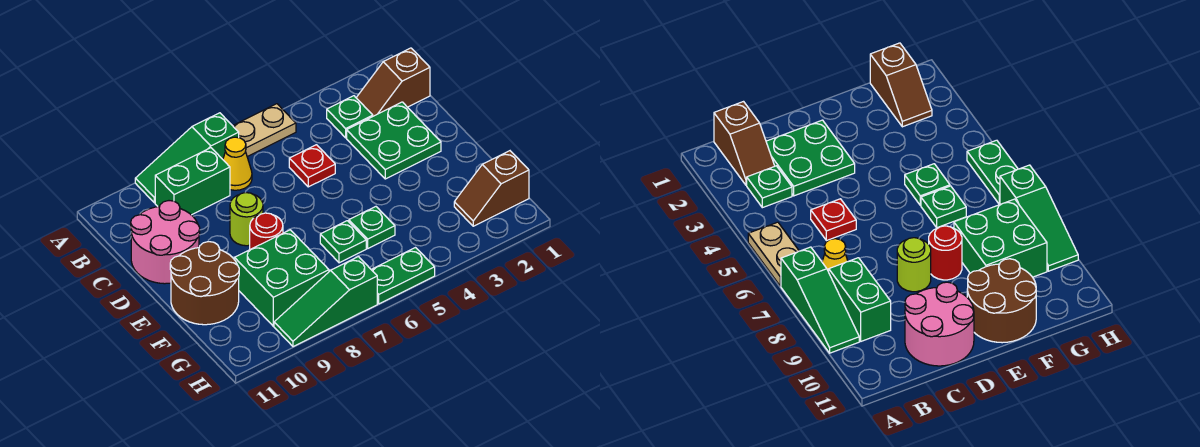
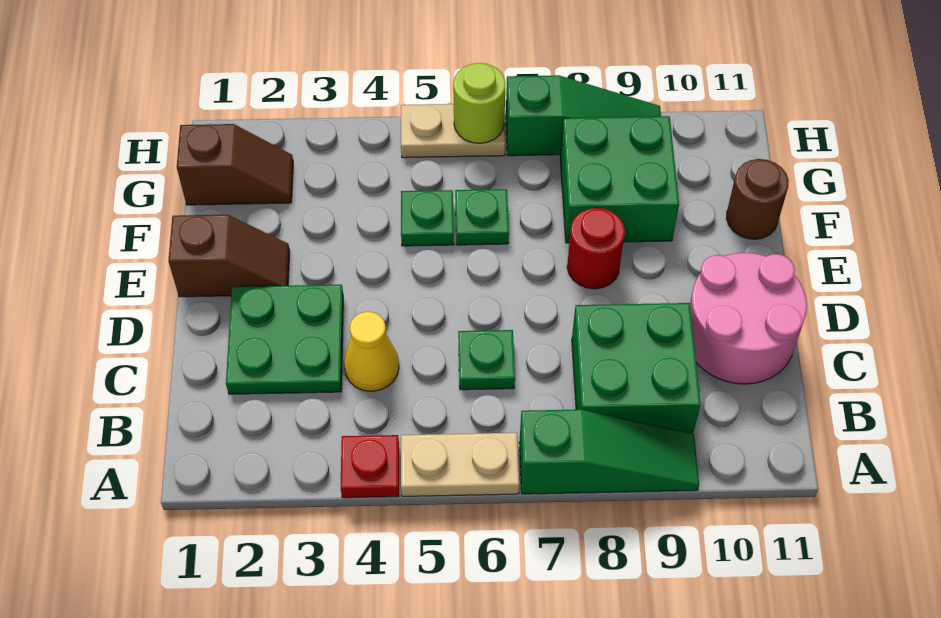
brown 1x2 slope [356,48,430,116] -> brown 1x2 slope moved to [168,215,290,297]
green 1x1 plate [327,96,373,138] -> green 1x1 plate moved to [458,330,515,390]
yellow 1x1 cone [223,137,252,190] -> yellow 1x1 cone moved to [344,312,399,391]
green 1x2 brick [155,148,230,215] -> green 2x2 brick [572,303,701,433]
red 1x1 plate [289,145,335,187] -> red 1x1 plate moved to [341,435,399,498]
lime 1x1 round brick [230,193,263,246] -> lime 1x1 round brick moved to [453,63,506,143]
brown 2x2 round brick [170,242,239,325] -> brown 1x1 round brick [726,159,789,239]
green 1x2 plate [371,248,435,304] -> tan 1x2 plate [401,104,505,158]

